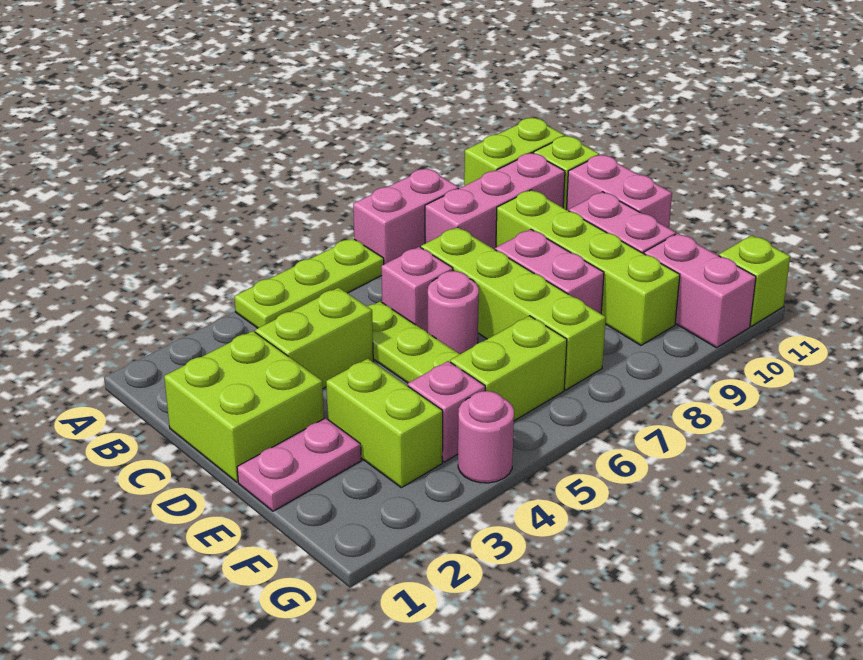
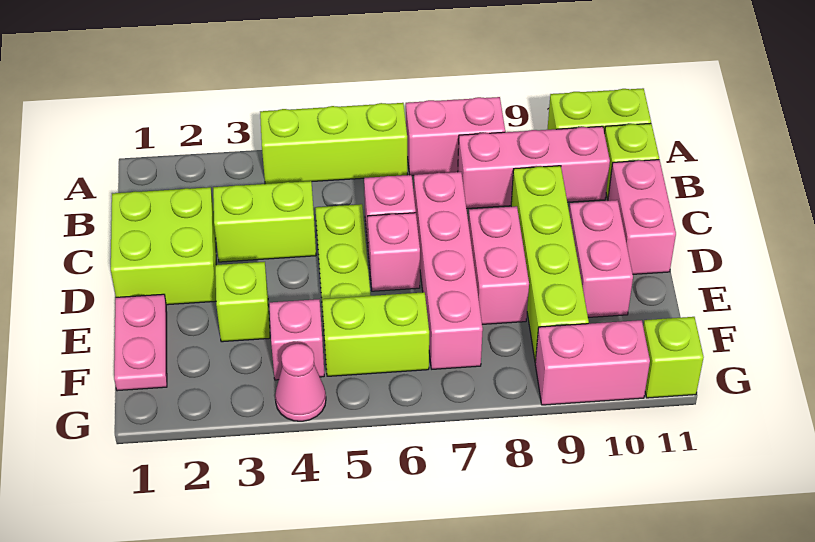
lime 1x3 plate [234,238,384,328] -> lime 1x3 brick [260,103,407,184]
lime 1x4 brick [421,227,606,390] -> pink 1x4 brick [414,172,483,369]
pink 1x1 round brick [427,271,479,354] -> pink 1x1 brick [368,213,420,291]
pink 1x2 plate [237,418,361,511] -> pink 1x2 plate turned to [114,294,167,391]
lime 1x2 brick [326,359,443,488] -> lime 1x1 brick [215,262,270,342]
pink 1x2 brick [644,233,756,348] -> pink 1x2 brick turned to [535,320,650,405]
pink 1x1 round brick [458,391,514,483] -> pink 1x1 cone [275,344,326,421]

